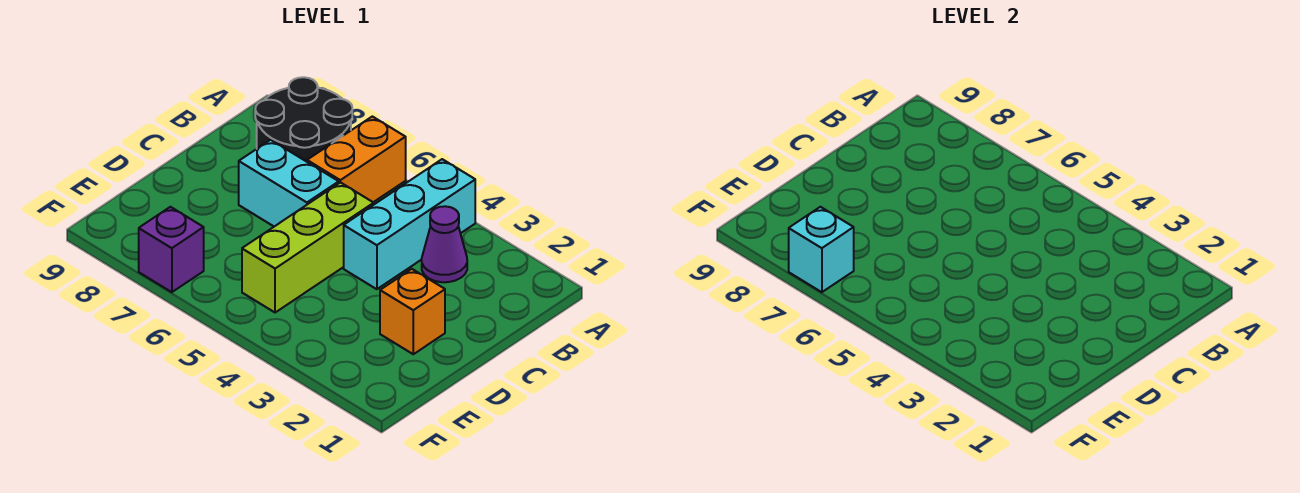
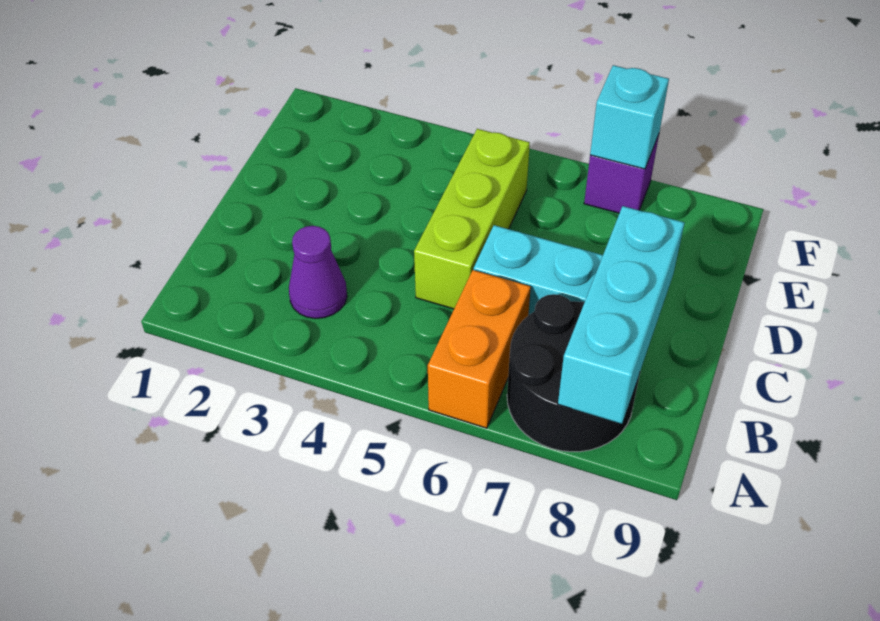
cyan 1x3 brick [344,159,475,289] -> cyan 1x3 brick moved to [558,206,684,424]
orange 1x1 brick [380,269,445,354] -> none

